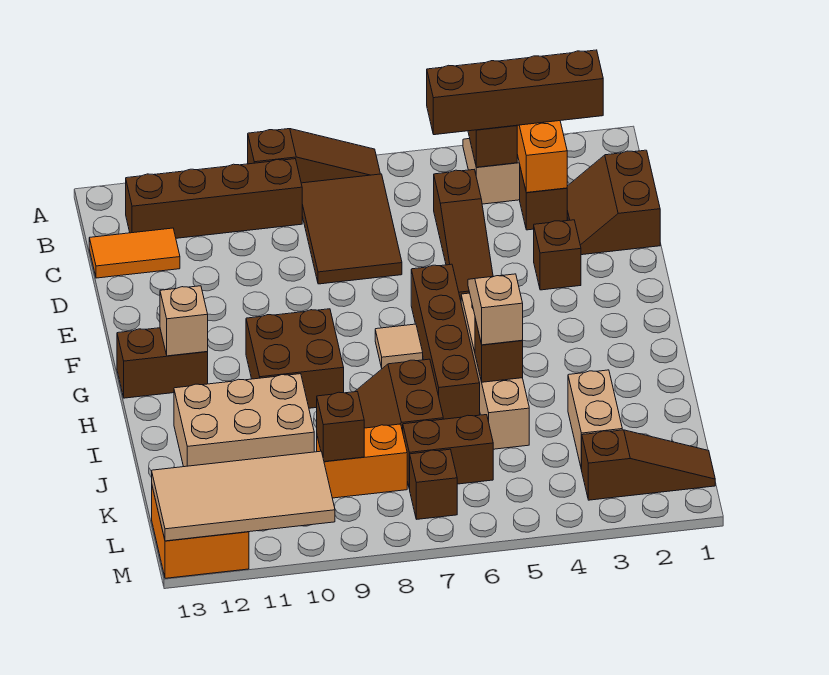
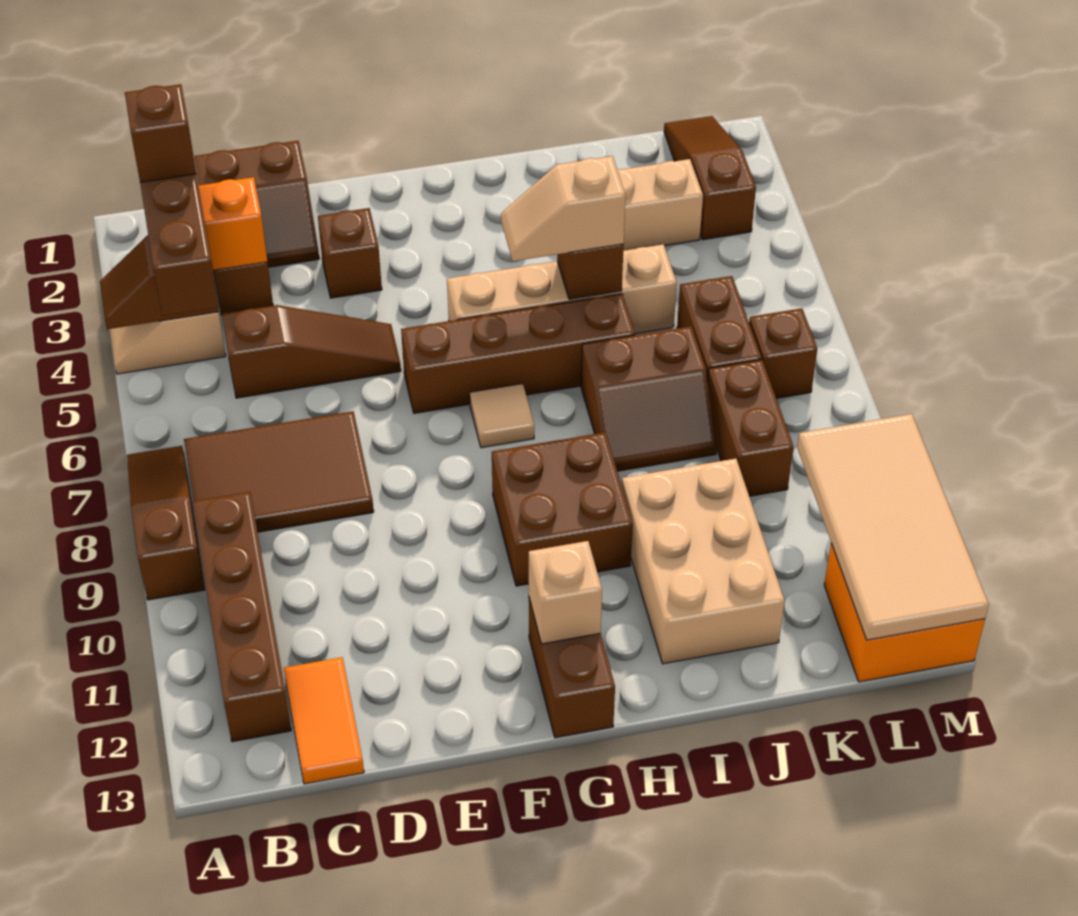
orange 1x2 brick [317,424,407,498] -> brown 1x2 brick [708,360,793,496]
brown 1x1 brick [317,392,364,462] -> brown 1x1 brick moved to [125,84,196,182]

